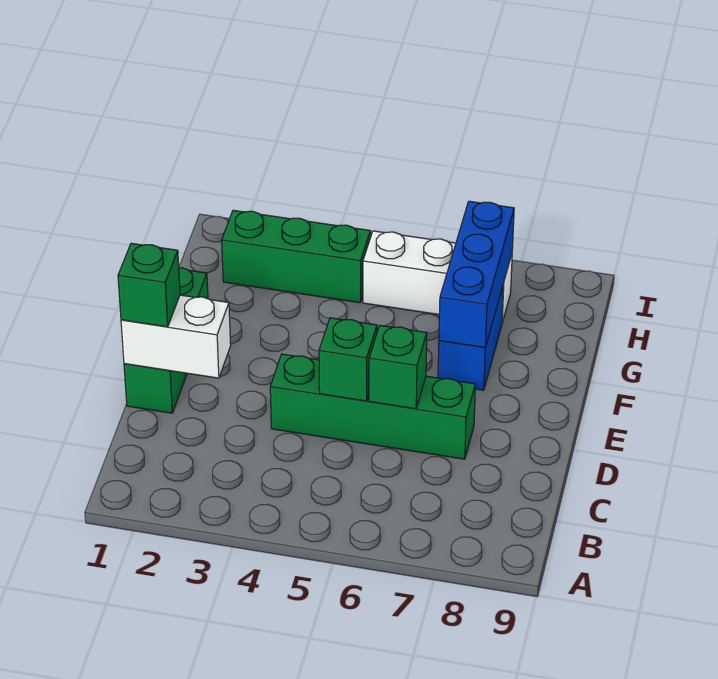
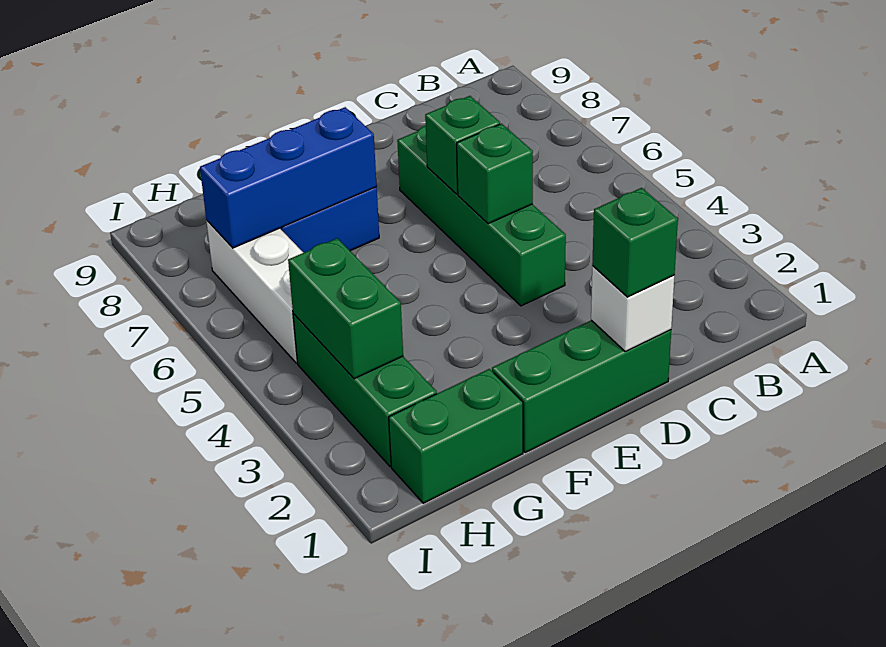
white 1x2 brick [121,295,231,378] -> white 1x1 brick [591,266,674,352]
none -> green 1x2 brick [389,369,523,503]
none -> green 1x2 brick [288,238,403,379]

